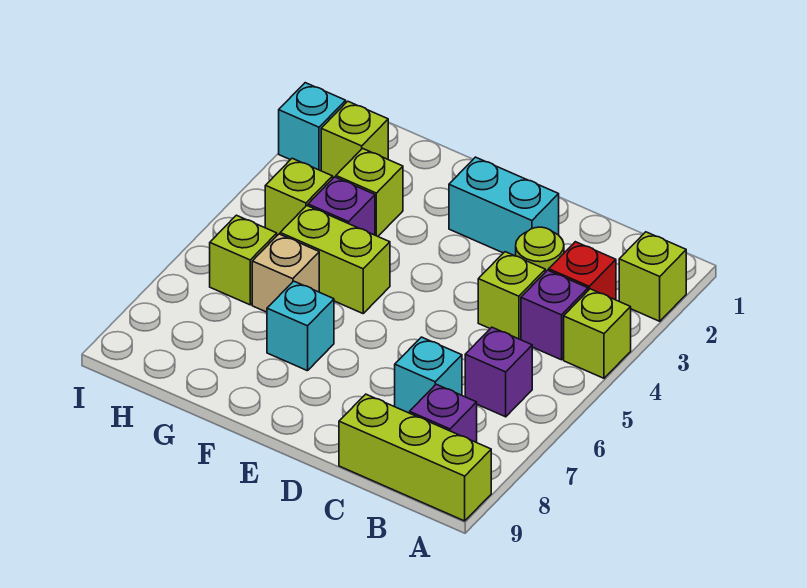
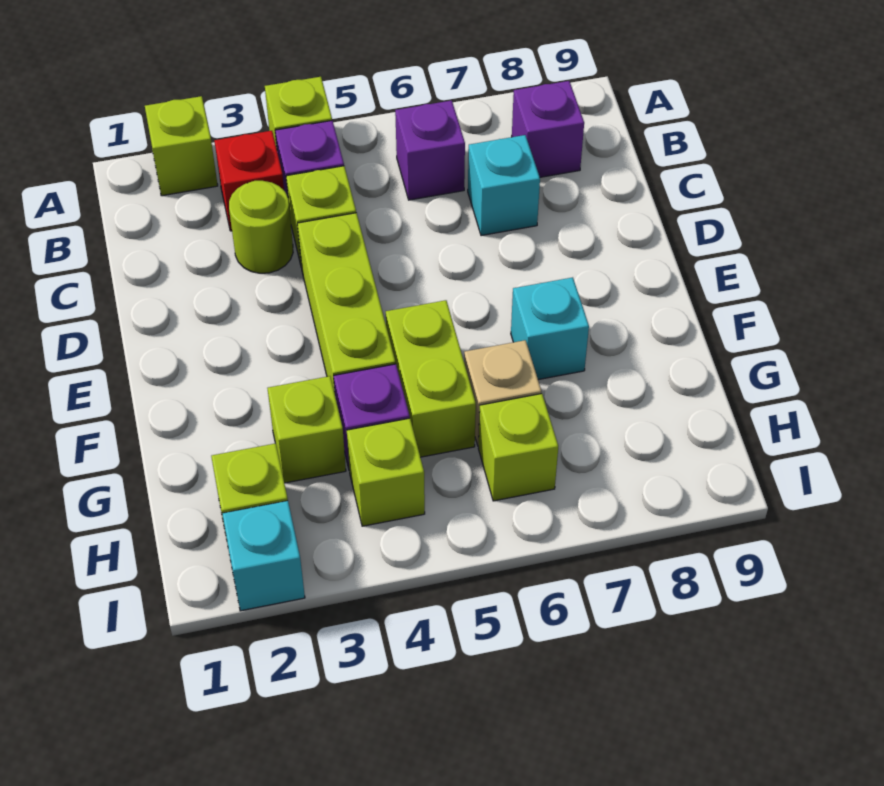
lime 1x3 brick [339,394,491,521] -> lime 1x3 brick moved to [297,213,395,393]
cyan 1x2 brick [449,157,559,256] -> none

